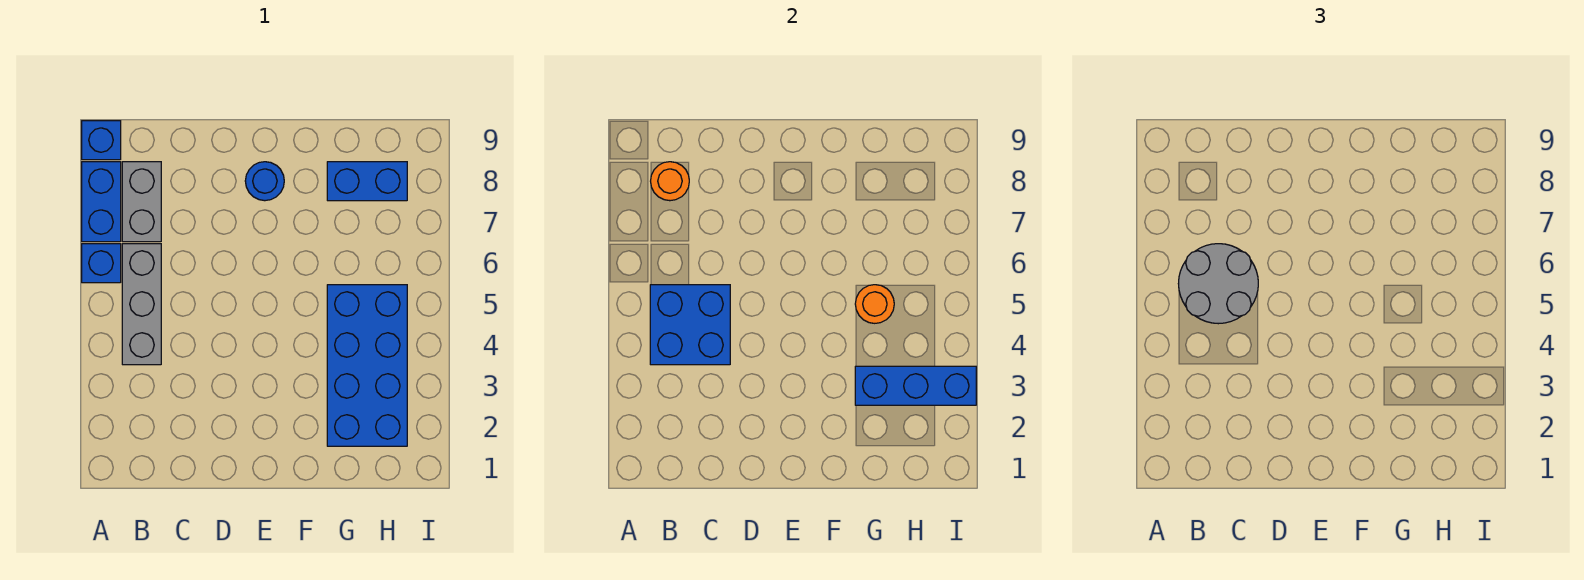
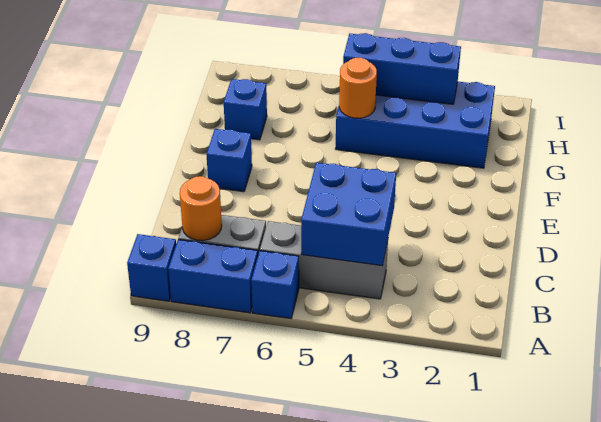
grey 2x2 round brick [1178,244,1258,324] -> none
blue 1x1 round brick [245,162,284,201] -> blue 1x1 brick [206,129,252,192]
blue 1x3 brick [855,366,976,405] -> blue 1x3 brick turned to [343,33,461,104]
blue 1x2 brick [327,162,407,201] -> blue 1x1 brick [224,79,267,140]

